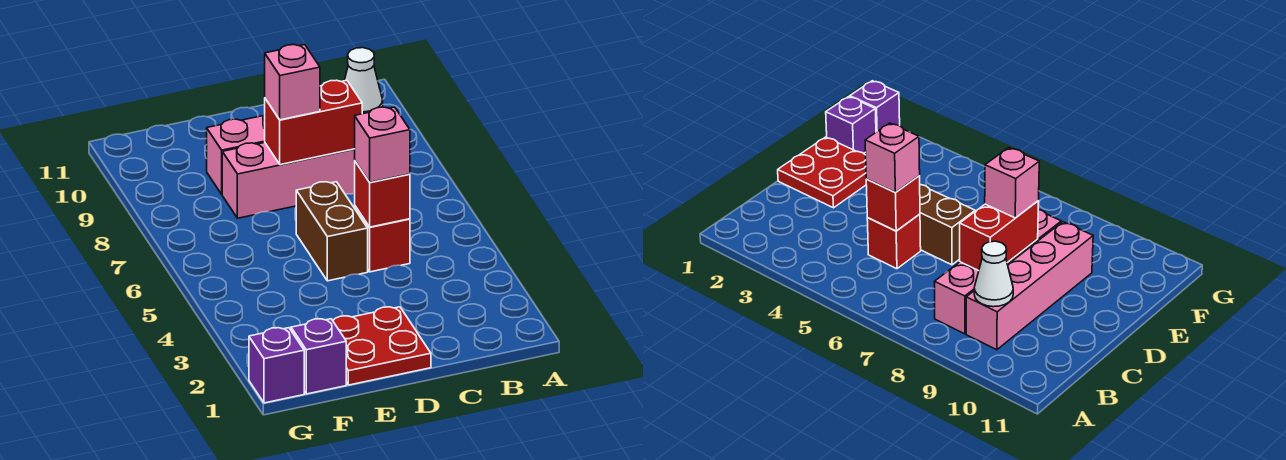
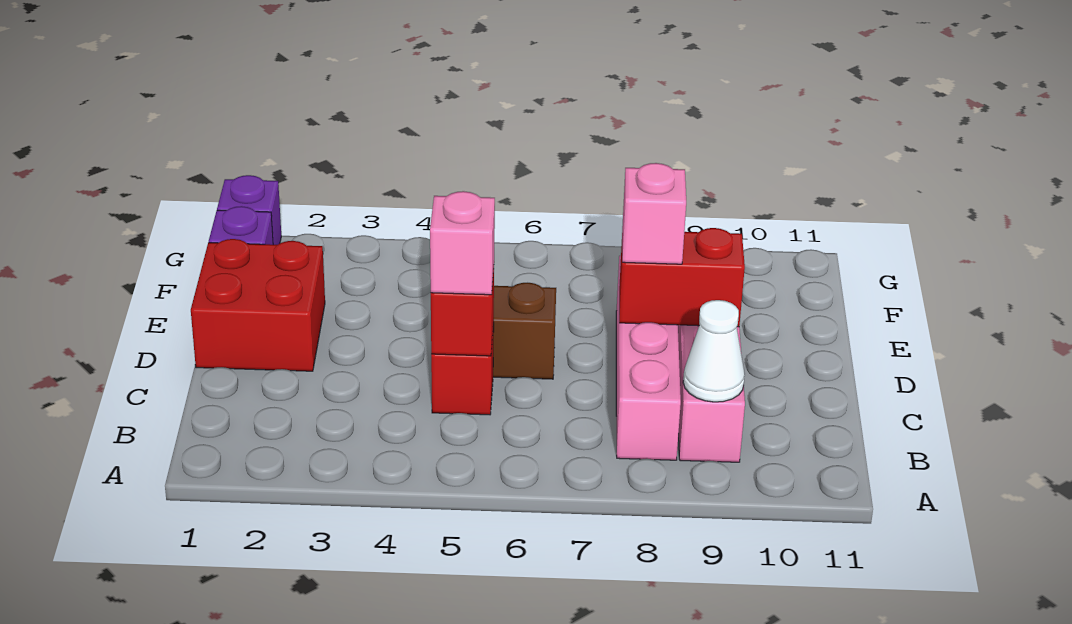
red 1x2 brick [265,80,362,165] -> red 1x2 brick turned to [619,228,745,327]
red 2x2 plate [333,307,431,385] -> red 2x2 brick [191,239,325,371]

